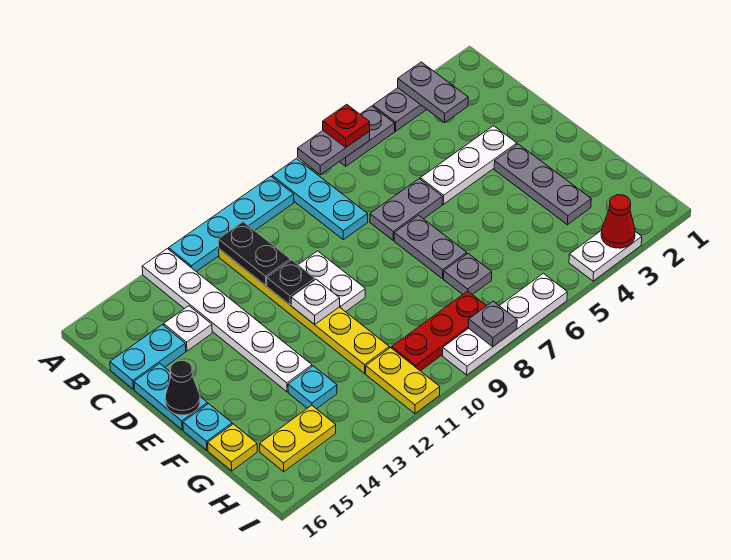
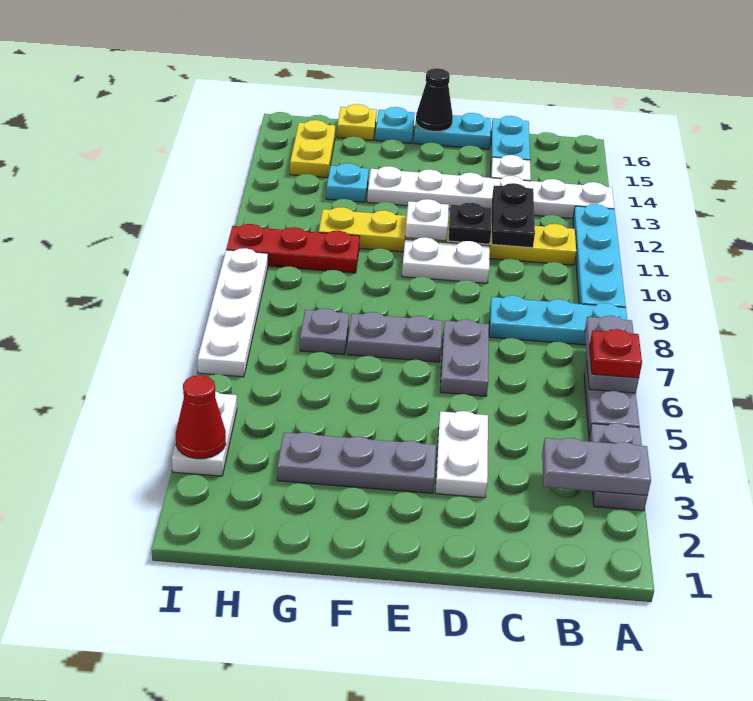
black 1x2 plate [218,222,290,285] -> black 1x2 plate turned to [492,183,535,248]
white 1x3 plate [420,126,517,204] -> white 1x2 plate [435,411,488,498]
red 1x3 plate [392,291,486,371] -> red 1x3 plate turned to [226,224,360,273]
yellow 1x2 plate [366,348,440,414] -> none
grey 1x1 plate [469,301,517,347] -> none

